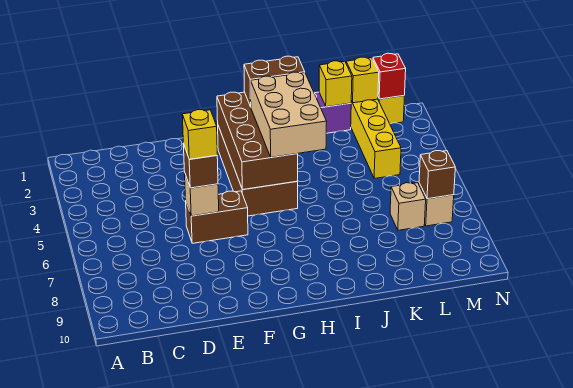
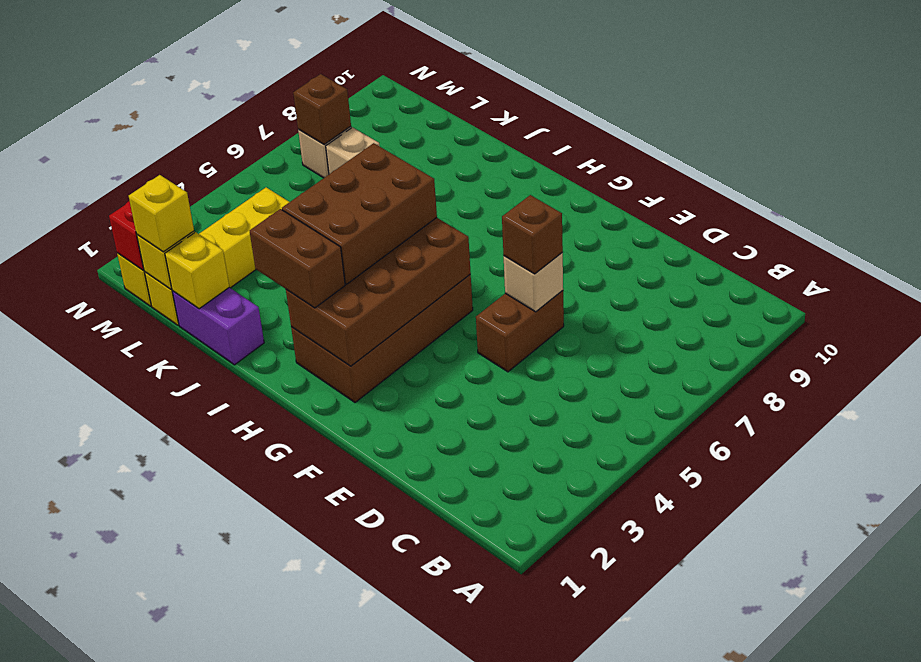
brown 1x2 brick [186,191,248,243] -> brown 1x2 brick turned to [476,291,564,372]
yellow 1x1 brick [182,110,217,159] -> yellow 1x1 brick moved to [129,175,194,252]
tan 2x3 brick [251,72,327,157] -> brown 2x3 brick [282,143,437,284]

